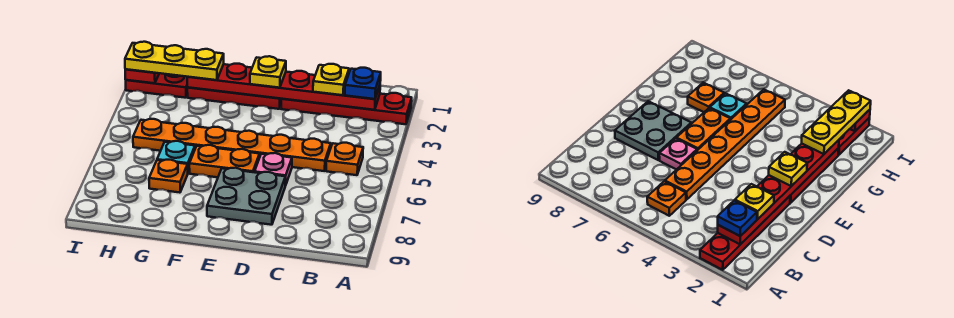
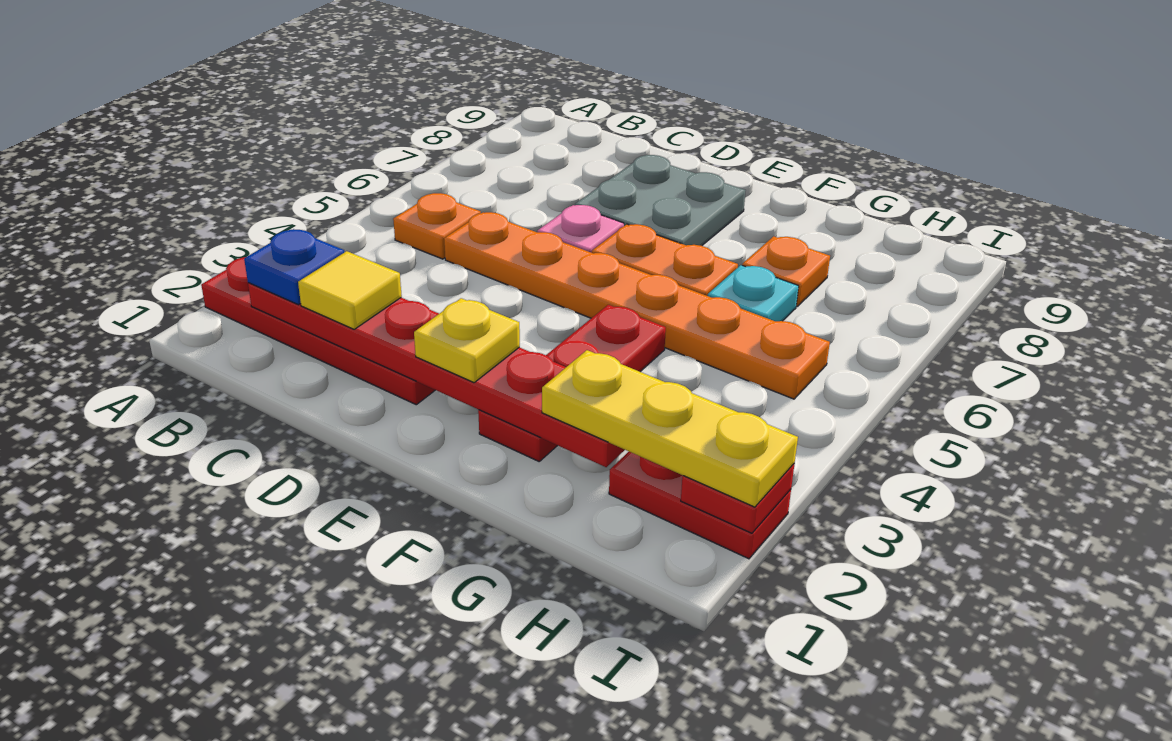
yellow 1x1 plate [313,64,349,95] -> yellow 1x1 tile [298,251,402,329]
red 1x3 plate [187,87,281,109] -> red 1x3 plate turned to [478,305,666,461]

